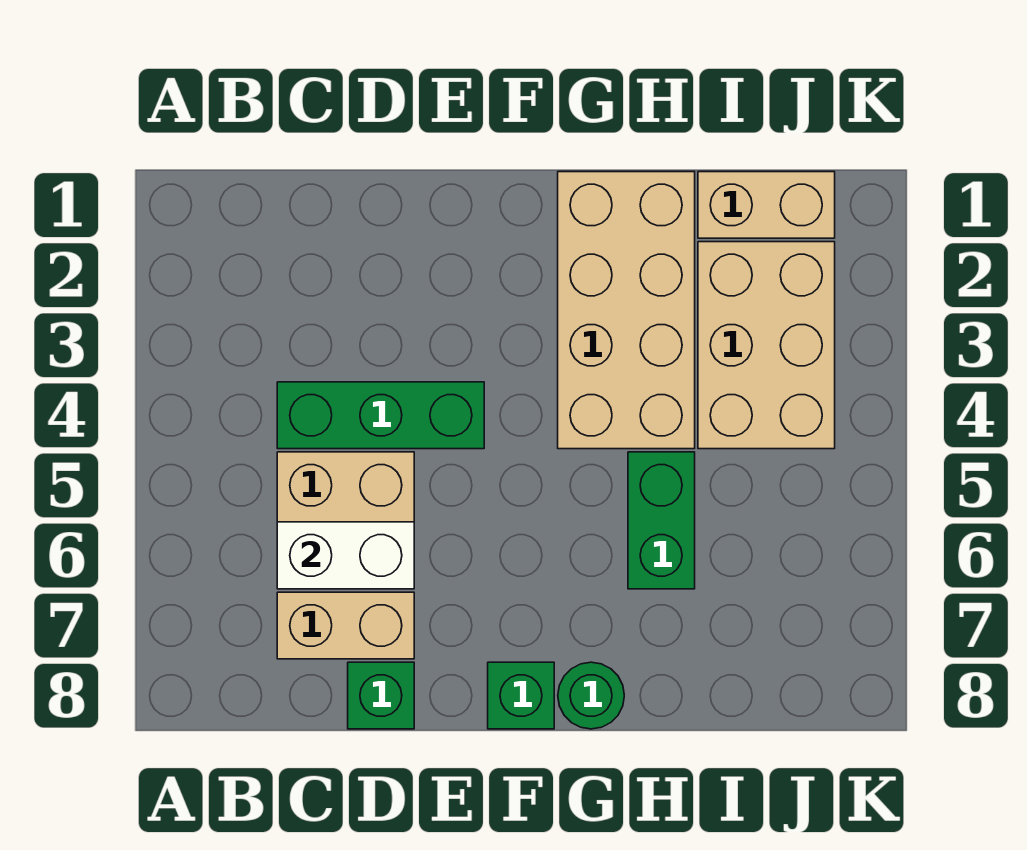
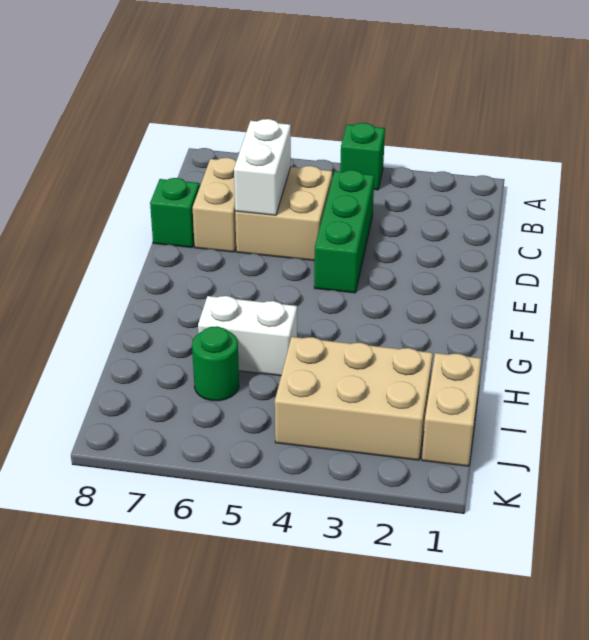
green 1x1 brick [488,662,554,729] -> green 1x1 brick moved to [340,123,385,190]
tan 2x4 brick [558,172,695,449] -> none
green 1x1 round brick [558,662,624,729] -> green 1x1 round brick moved to [192,326,239,401]
green 1x2 brick [628,452,695,589] -> white 1x2 brick [198,296,297,376]

